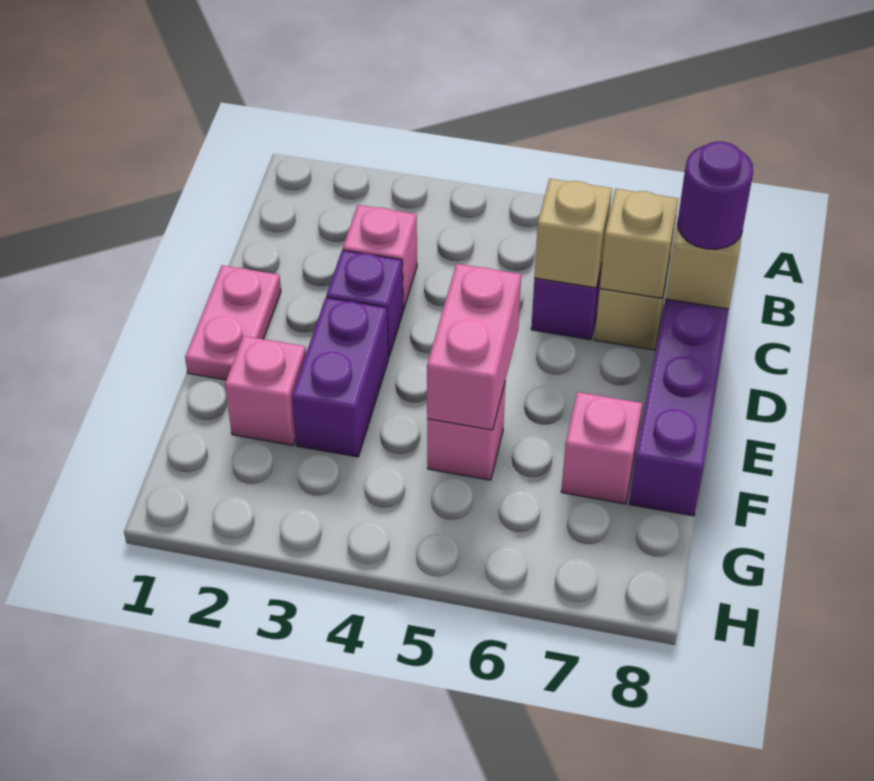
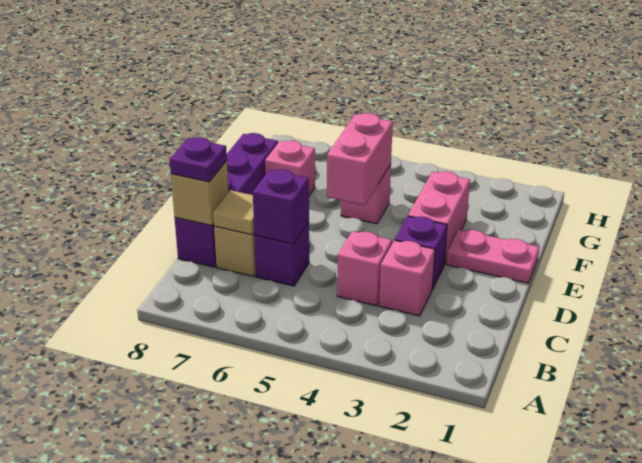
tan 1x1 brick [534,179,612,288] -> purple 1x1 brick [253,169,309,244]
tan 1x1 brick [600,189,678,298] -> tan 1x1 tile [213,190,254,235]
purple 1x1 round brick [678,141,753,249] -> purple 1x1 plate [169,137,227,182]
pink 1x2 plate [185,265,281,380] -> pink 1x2 plate turned to [447,230,539,283]
purple 1x2 brick [292,297,389,457] -> pink 1x2 brick [408,171,470,264]
pink 1x1 brick [225,336,306,445] -> pink 1x1 brick moved to [337,231,392,306]

